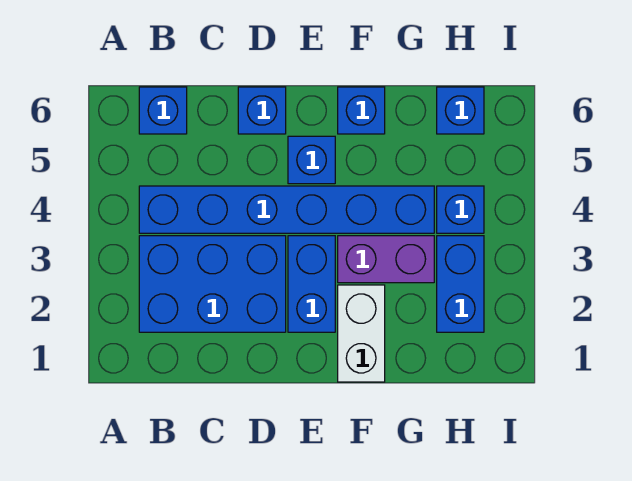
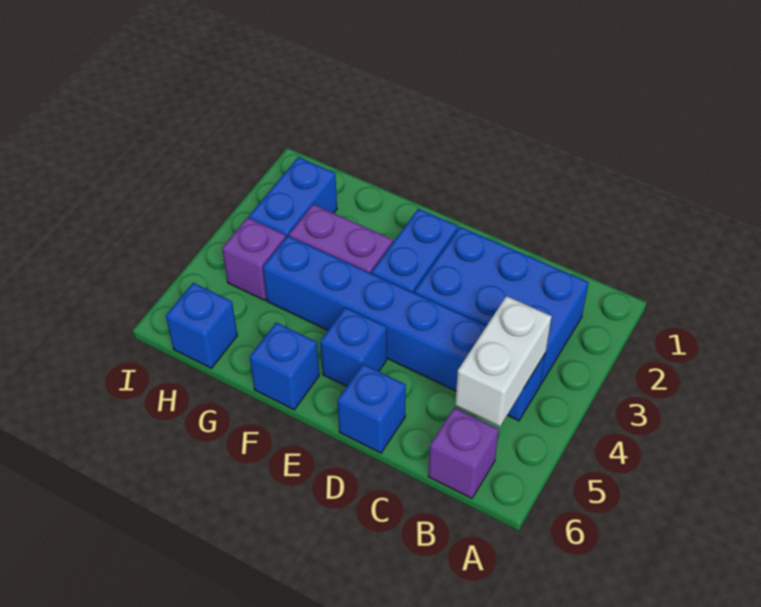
blue 1x1 brick [139,87,187,134] -> purple 1x1 brick [428,408,499,498]
white 1x2 brick [338,285,385,382] -> white 1x2 brick moved to [455,296,552,426]
blue 1x1 brick [437,186,484,233] -> purple 1x1 brick [222,218,286,300]

